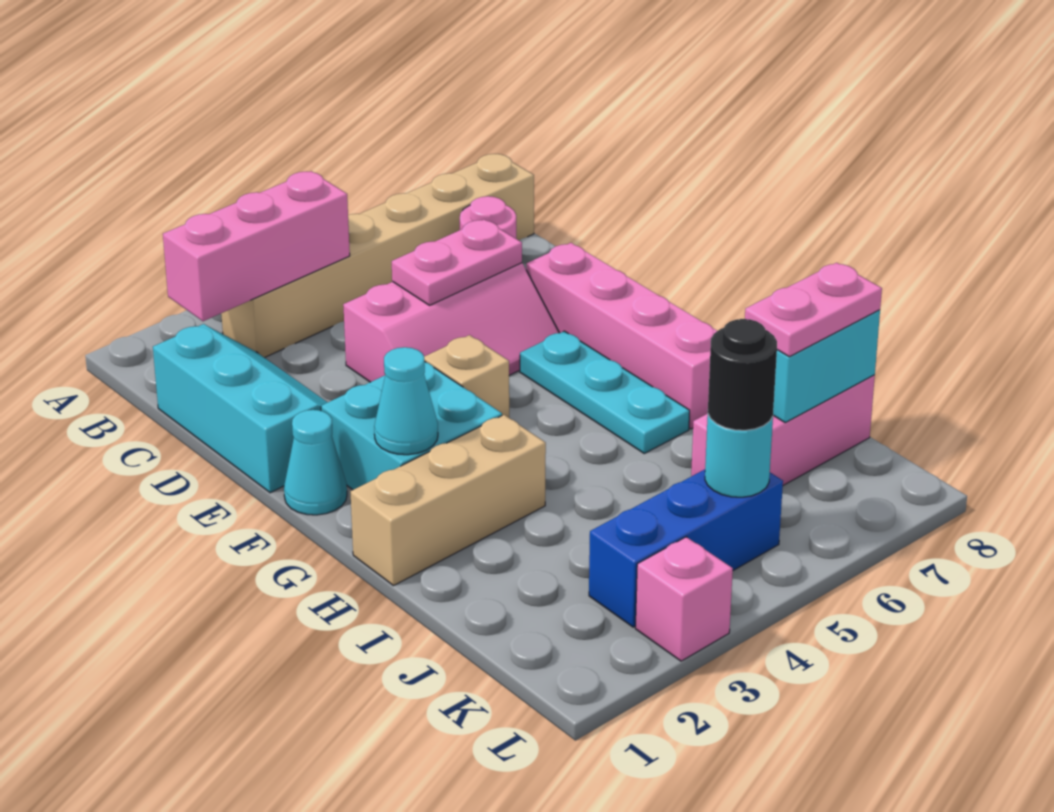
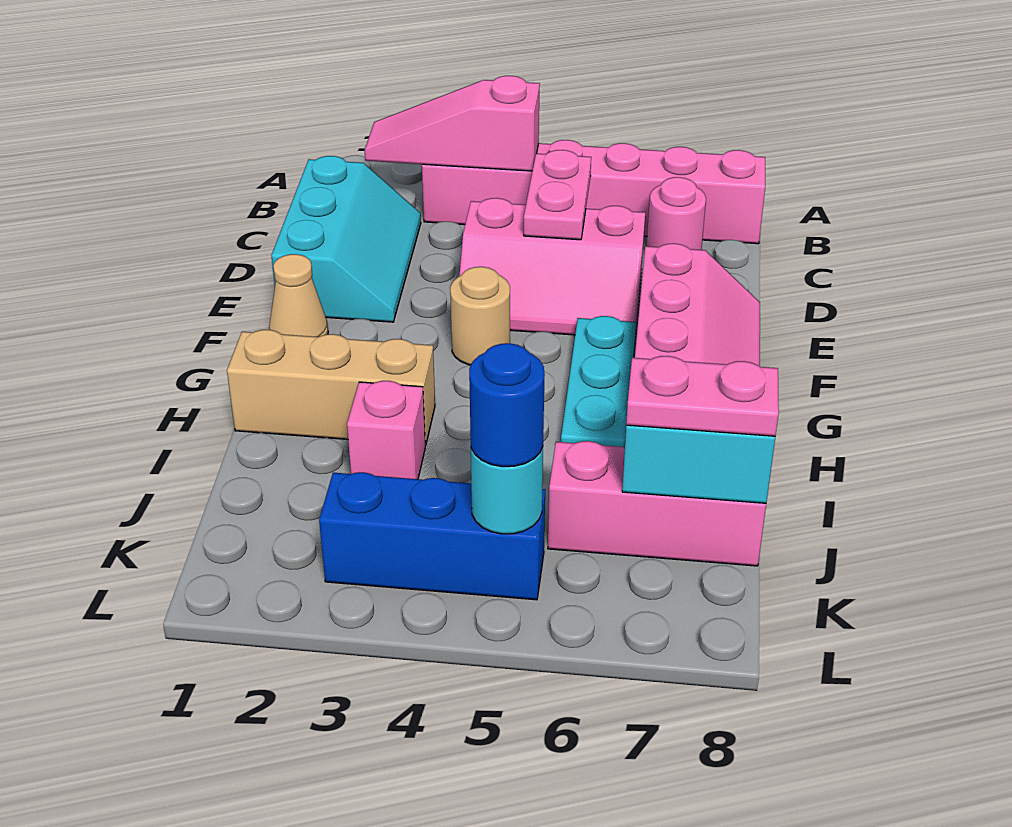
pink 1x3 brick [163,171,350,321] -> pink 1x3 slope [365,76,540,171]
tan 1x6 brick [221,154,534,358] -> pink 1x6 brick [422,140,765,244]
pink 1x2 plate [392,219,522,305] -> pink 1x2 plate turned to [524,150,591,240]
cyan 1x1 cone [284,410,347,515] -> tan 1x1 cone [269,254,328,337]
cyan 2x2 brick [321,361,502,490] -> none
tan 1x1 brick [424,335,509,418] -> tan 1x1 round brick [450,267,510,365]
cyan 1x1 cone [374,347,438,455] -> none
black 1x1 round brick [708,319,777,430] -> blue 1x1 round brick [469,343,545,467]
pink 1x1 brick [635,537,733,661] -> pink 1x1 brick moved to [347,381,425,479]

